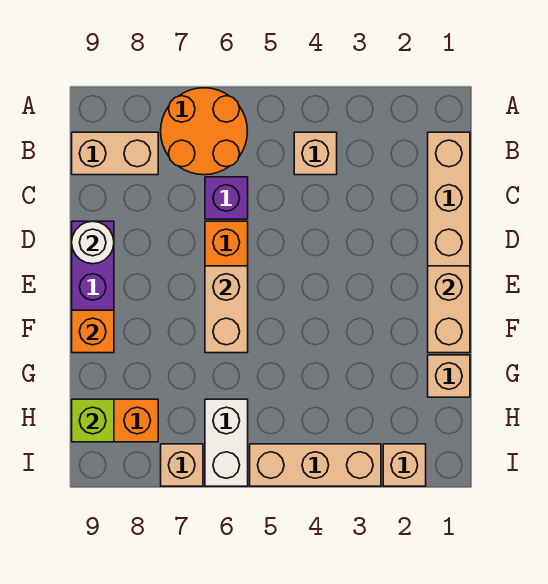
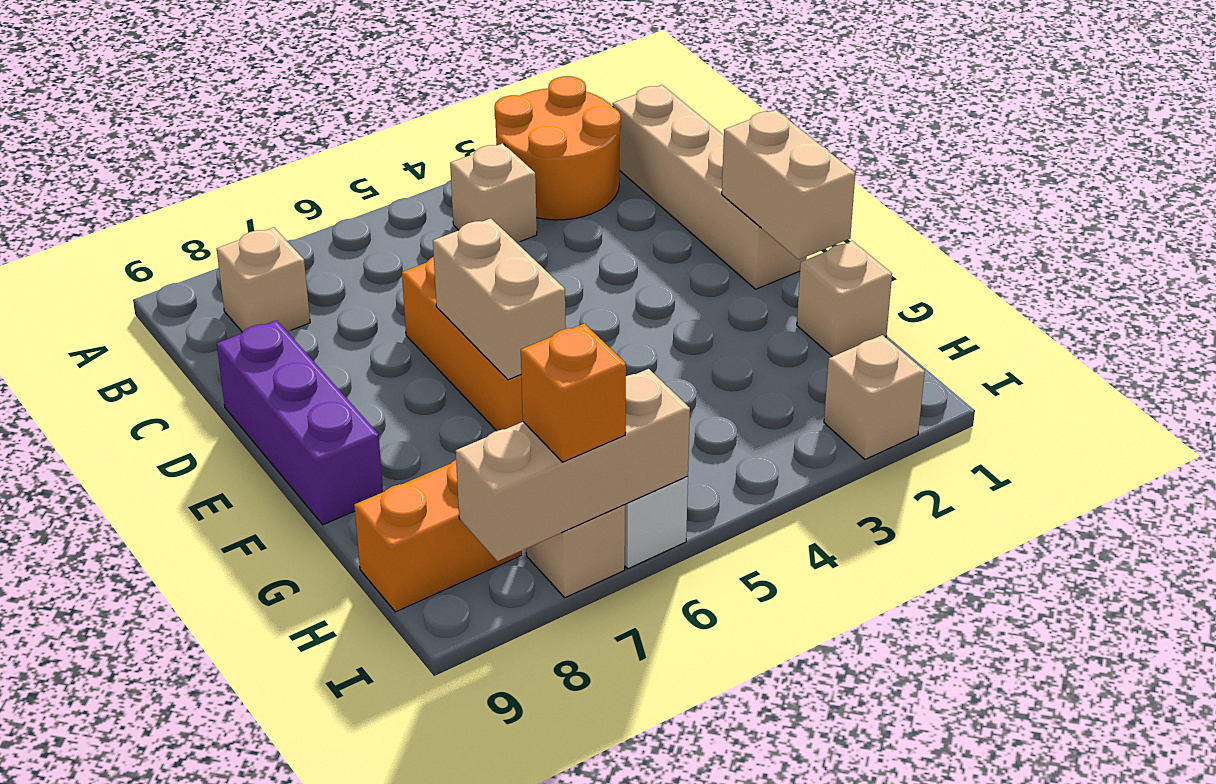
orange 2x2 round brick [161,88,247,175] -> orange 2x2 round brick moved to [495,76,621,220]
tan 1x2 brick [72,132,158,175] -> tan 1x1 brick [217,227,310,332]
purple 1x1 brick [205,177,248,219] -> none
white 1x1 round brick [72,221,114,264] -> none
orange 1x1 brick [72,310,114,353] -> orange 1x1 brick moved to [521,323,626,462]
lime 1x1 brick [72,399,114,442] -> none
tan 1x3 brick [250,444,381,486] -> tan 1x3 brick moved to [456,369,690,561]

